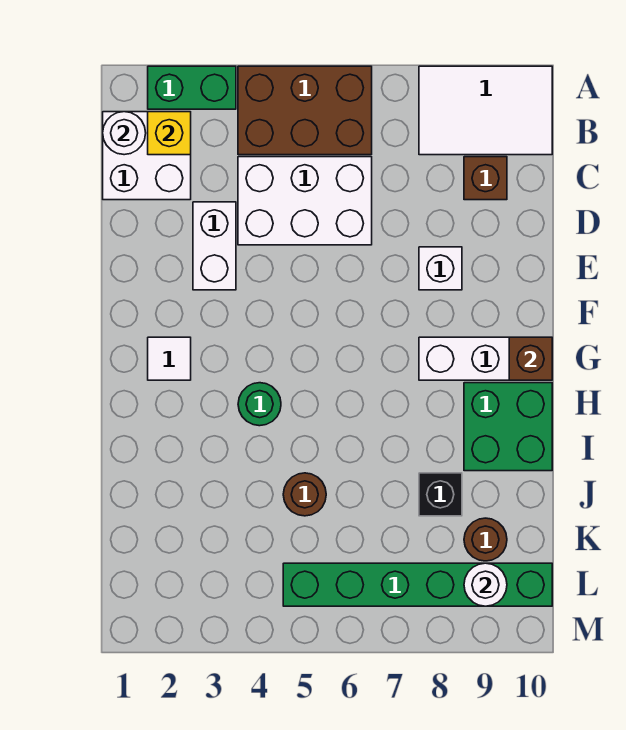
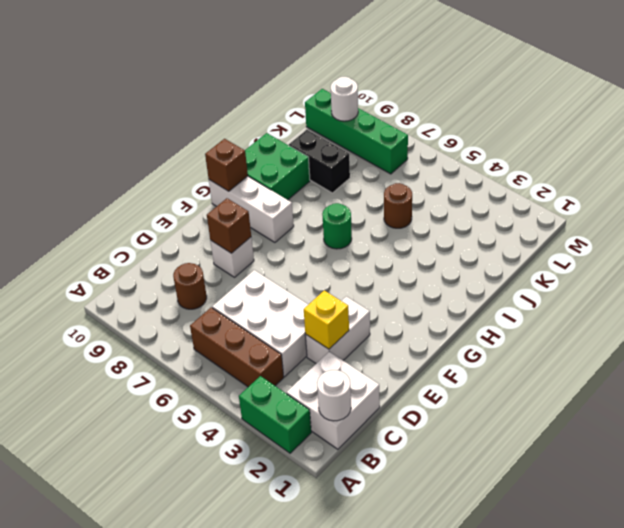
brown 2x3 brick [238,66,372,155] -> brown 1x3 brick [190,307,284,387]
white 2x3 tile [419,66,552,155] -> none
yellow 1x1 brick [148,112,191,155] -> yellow 1x1 brick moved to [304,290,349,349]
brown 1x1 brick [464,157,507,200] -> brown 1x1 brick moved to [207,198,251,253]
white 1x1 tile [148,337,191,380] -> none
green 1x1 round brick [238,383,281,426] -> green 1x1 round brick moved to [322,203,352,249]
black 1x1 brick [419,473,462,516] -> black 1x2 brick [289,130,350,193]
brown 1x1 round brick [464,518,507,561] -> brown 1x1 round brick moved to [173,263,207,309]
green 1x6 brick [283,563,552,606] -> green 1x4 brick [305,89,408,174]

